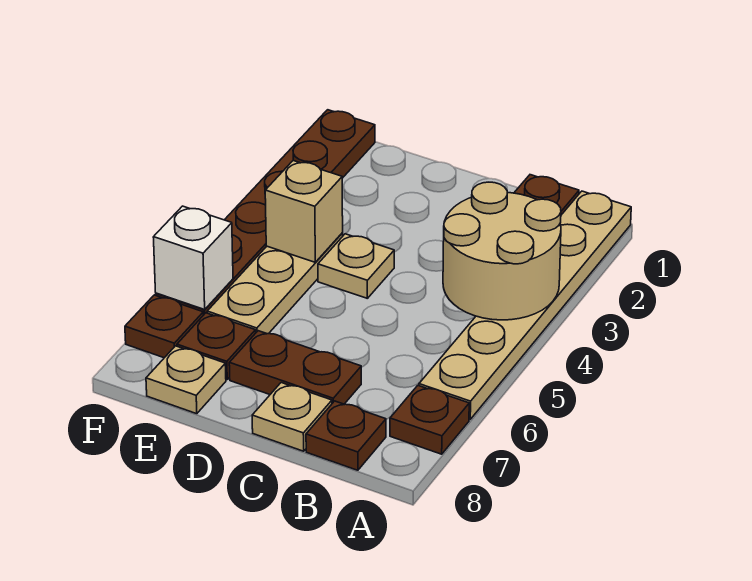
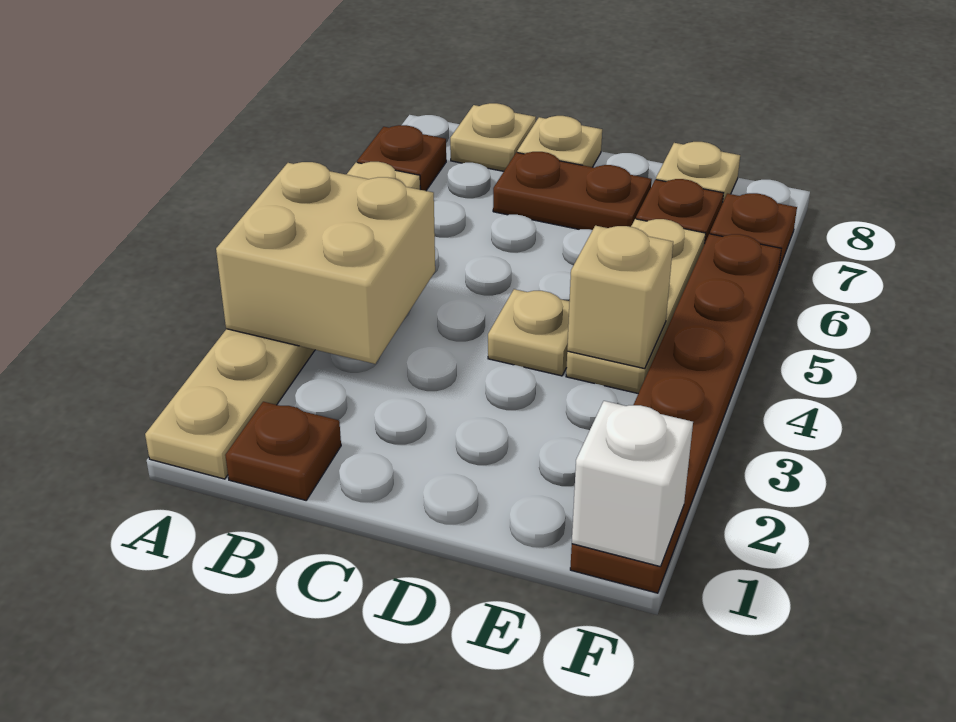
tan 2x2 round brick [443,182,561,320] -> tan 2x2 brick [216,162,435,364]
brown 1x1 plate [306,401,386,470] -> tan 1x1 plate [450,103,536,171]
white 1x1 brick [153,206,233,310] -> white 1x1 brick moved to [572,401,693,567]

